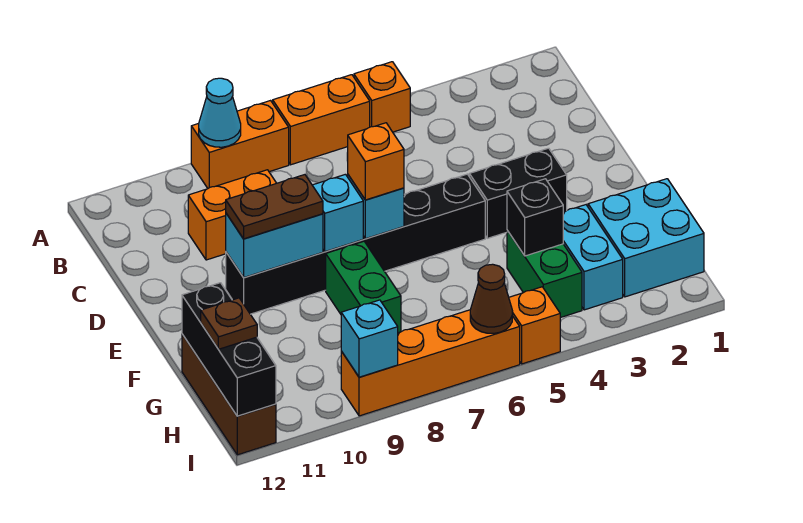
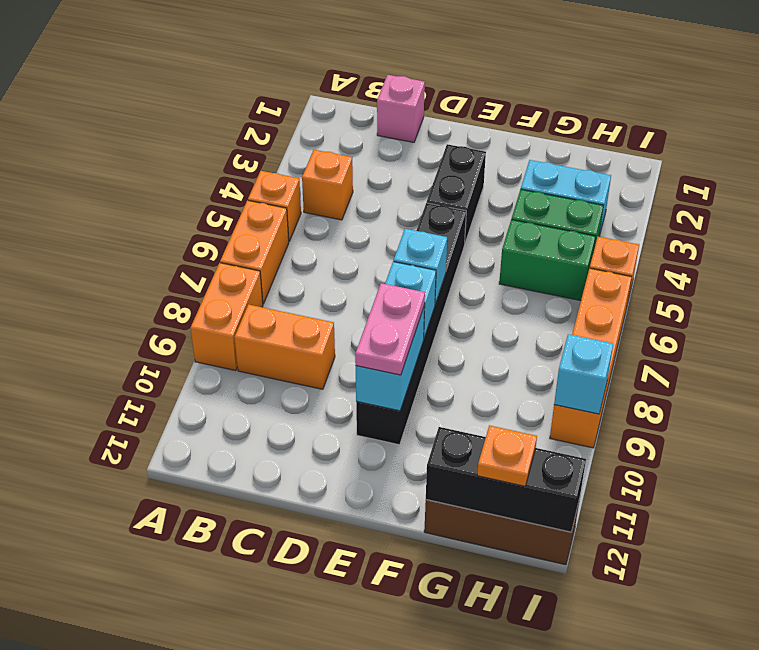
cyan 1x1 cone [199,78,241,147] -> none
none -> pink 1x1 brick [377,75,425,142]
orange 1x2 brick [188,170,276,260] -> orange 1x2 brick turned to [235,304,335,389]
orange 1x1 brick [348,123,404,200] -> orange 1x1 brick moved to [302,150,353,220]
brown 1x2 plate [226,175,323,239] -> pink 1x2 plate [355,283,425,375]
green 1x2 brick [326,241,401,333] -> green 1x2 brick moved to [499,220,595,301]
cyan 2x2 brick [588,179,704,297] -> none
black 1x1 brick [507,179,563,256] -> none
brown 1x1 plate [201,298,257,349] -> orange 1x1 plate [477,425,537,486]
brown 1x1 cone [470,264,513,333] -> none

